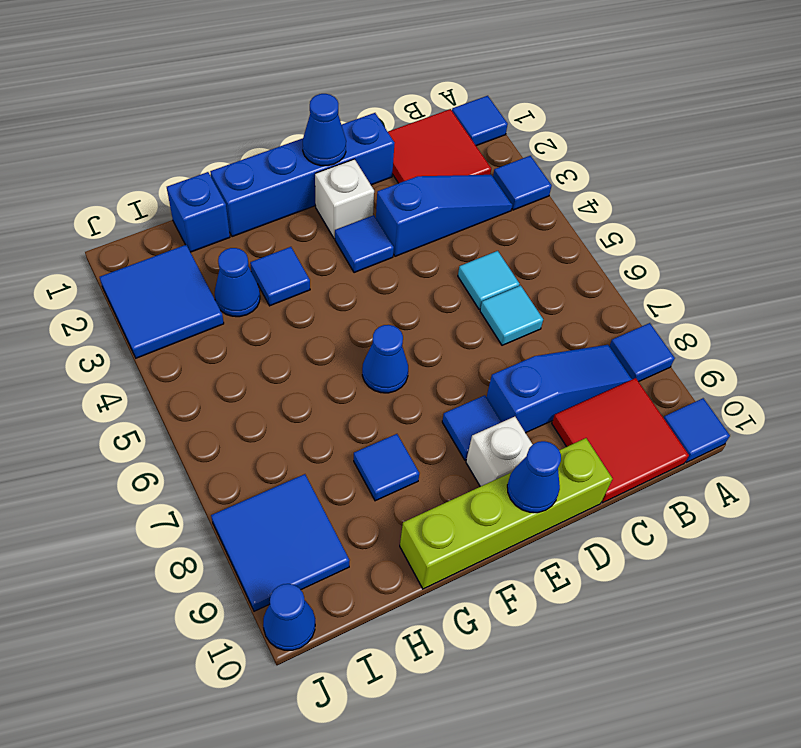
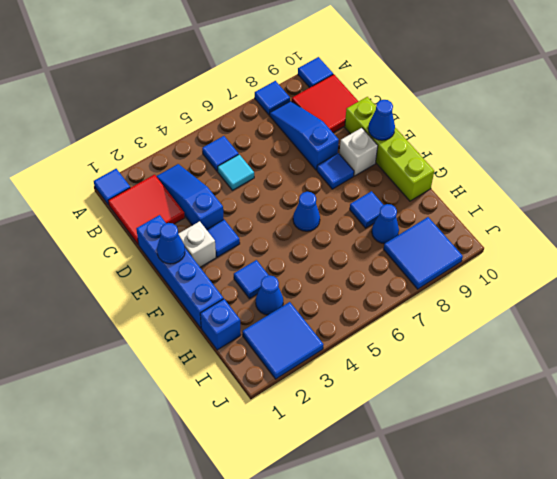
blue 1x1 tile [493,156,552,210] -> blue 1x1 tile moved to [202,136,239,171]
cyan 1x1 tile [480,285,543,345] -> none
blue 1x1 cone [263,584,315,650] -> blue 1x1 cone moved to [372,204,399,244]

